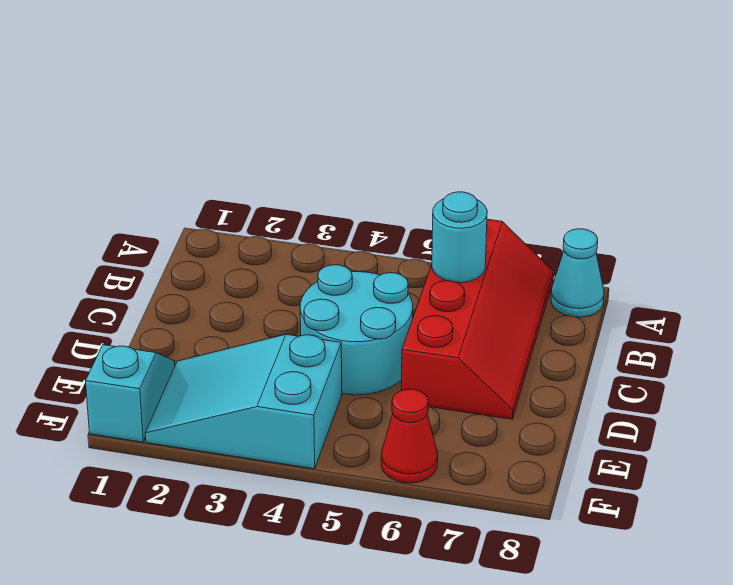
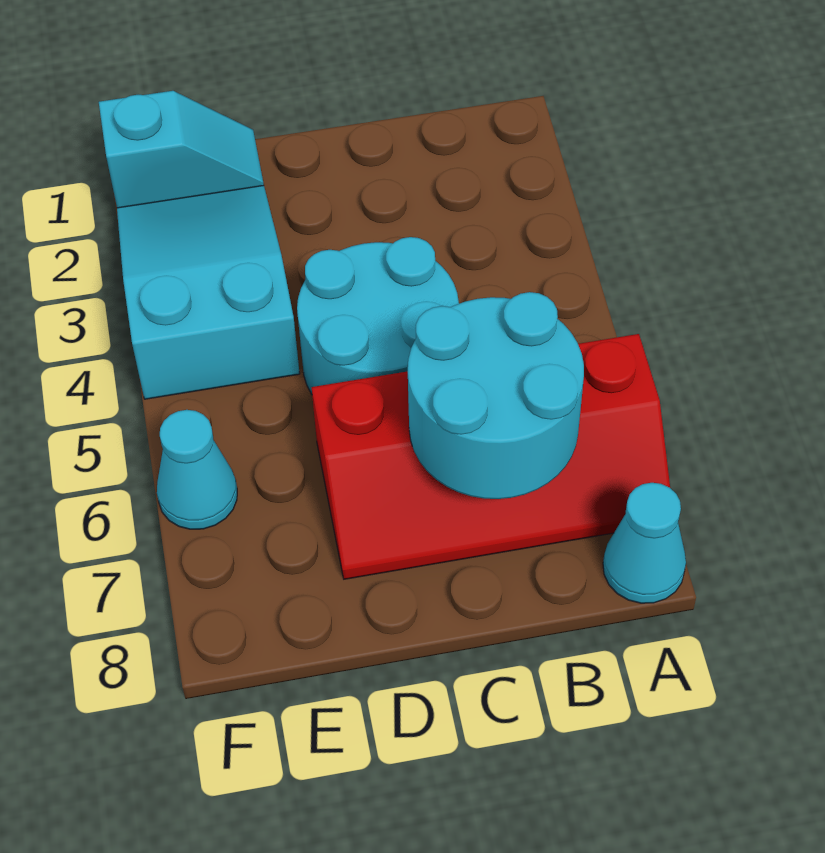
cyan 1x1 round brick [432,192,487,283] -> cyan 2x2 round brick [408,292,584,499]
red 1x1 cone [381,389,438,483] -> cyan 1x1 cone [157,410,237,529]

